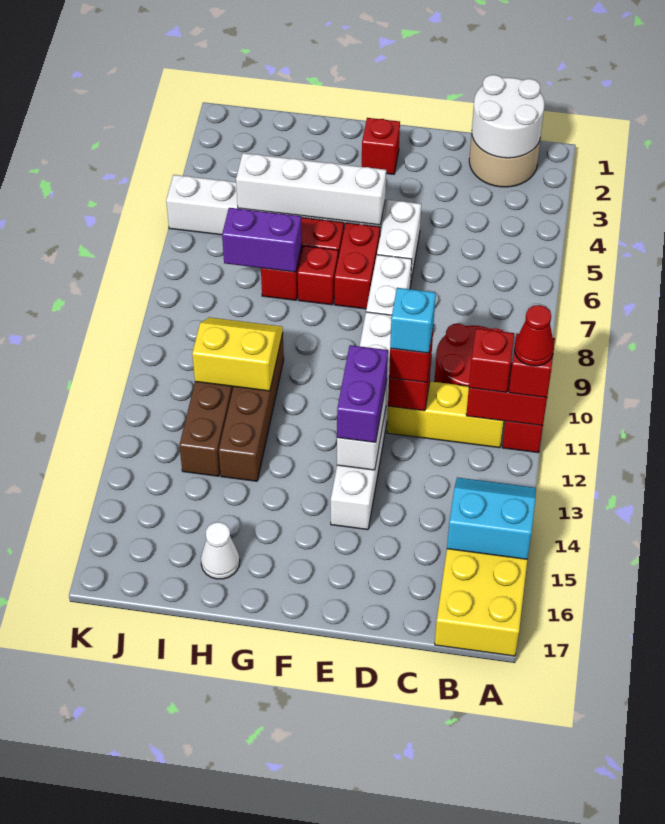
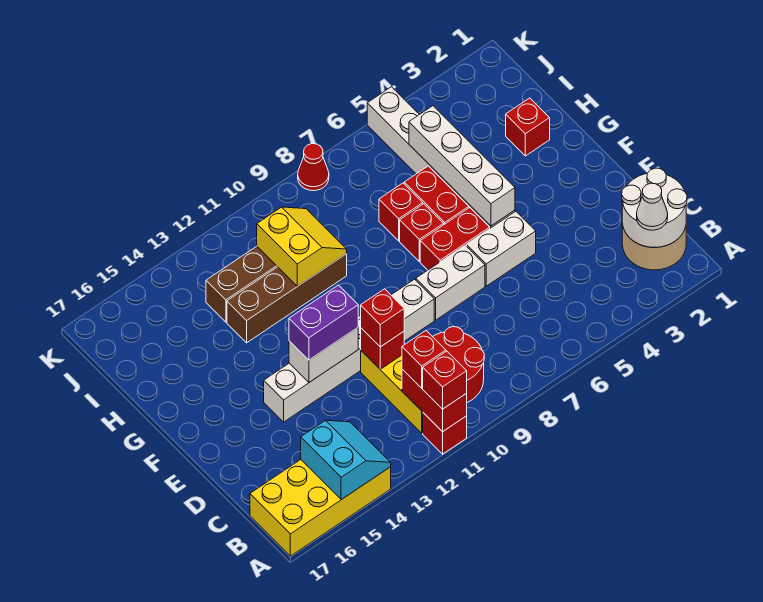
red 1x1 cone [514,305,554,366] -> red 1x1 cone moved to [298,144,329,191]
cyan 1x1 brick [390,288,436,353] -> none
red 1x1 brick [362,118,400,174] -> red 1x1 brick moved to [506,98,550,156]
purple 1x2 brick [222,208,302,272] -> none
white 1x1 cone [201,522,240,579] -> white 1x1 cone moved to [637,183,668,230]

